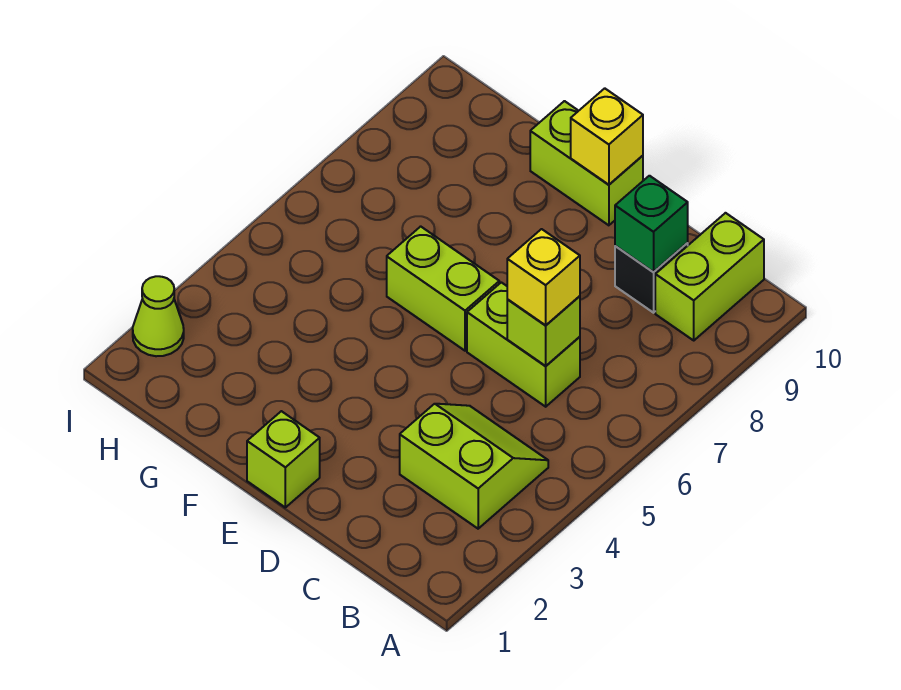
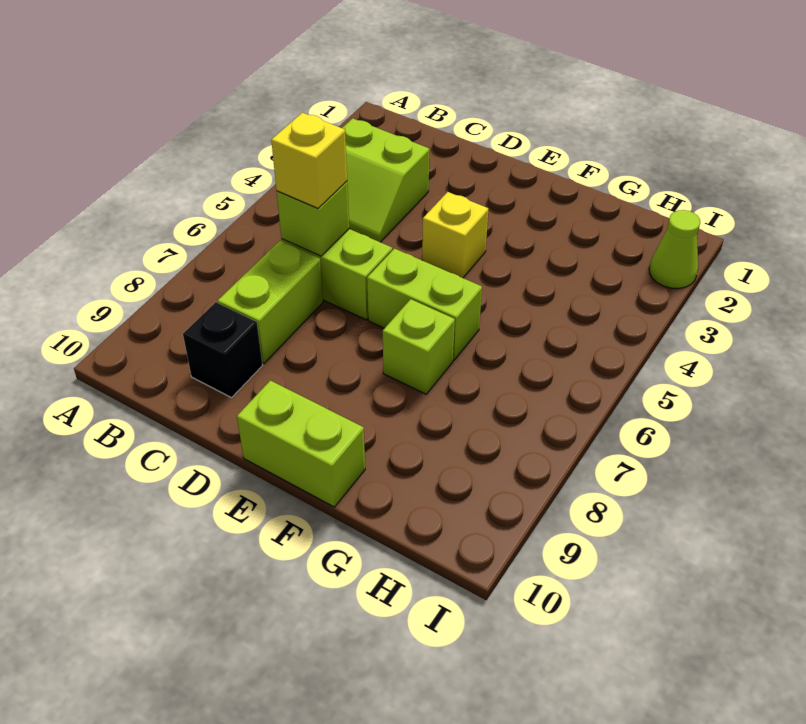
lime 1x2 brick [655,213,764,340] -> lime 1x2 brick moved to [217,241,323,364]
green 1x1 brick [615,176,688,272] -> none
lime 1x1 brick [247,411,320,507] -> lime 1x1 brick moved to [383,299,455,394]
yellow 1x1 brick [571,88,643,185] -> yellow 1x1 brick moved to [422,192,488,278]

